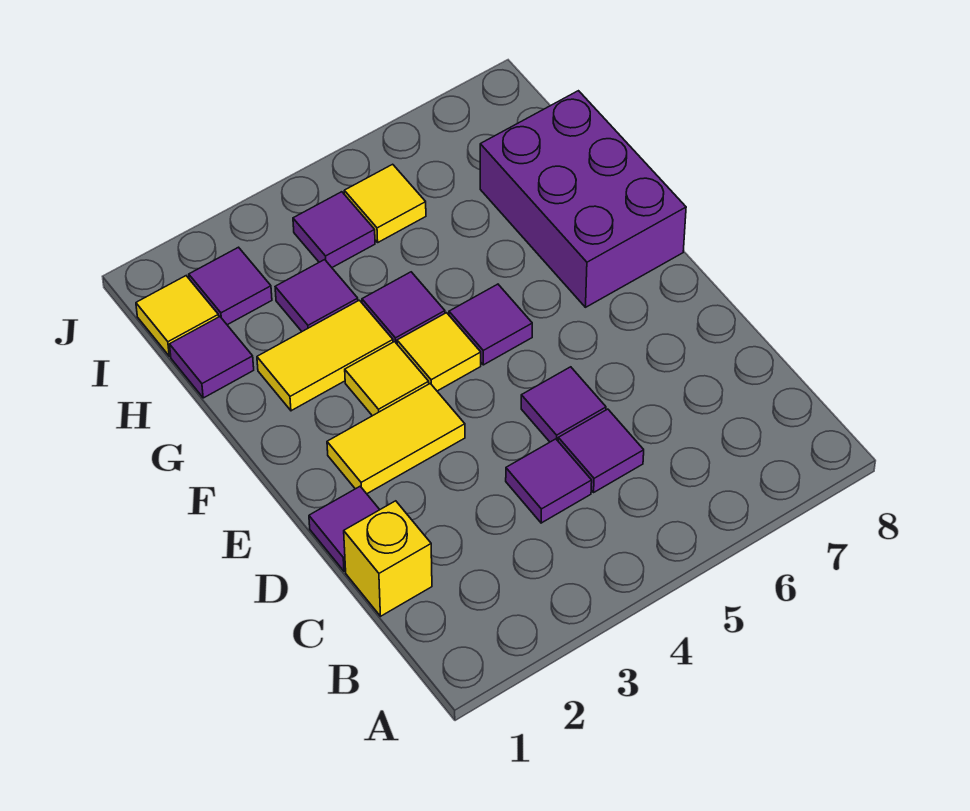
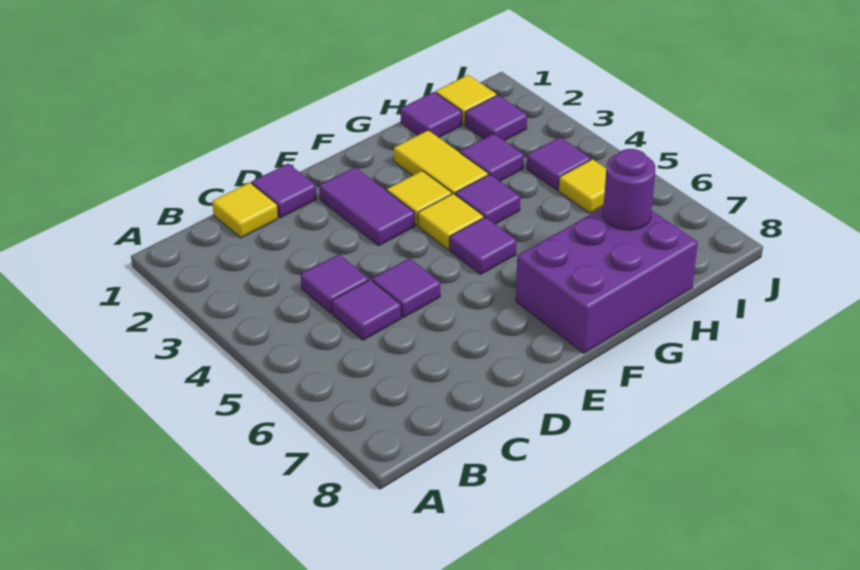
yellow 1x1 brick [344,501,432,616] -> yellow 1x1 tile [212,183,278,238]
yellow 1x2 tile [327,384,465,494] -> purple 1x2 tile [319,167,415,246]
none -> purple 1x1 round brick [603,149,655,230]

